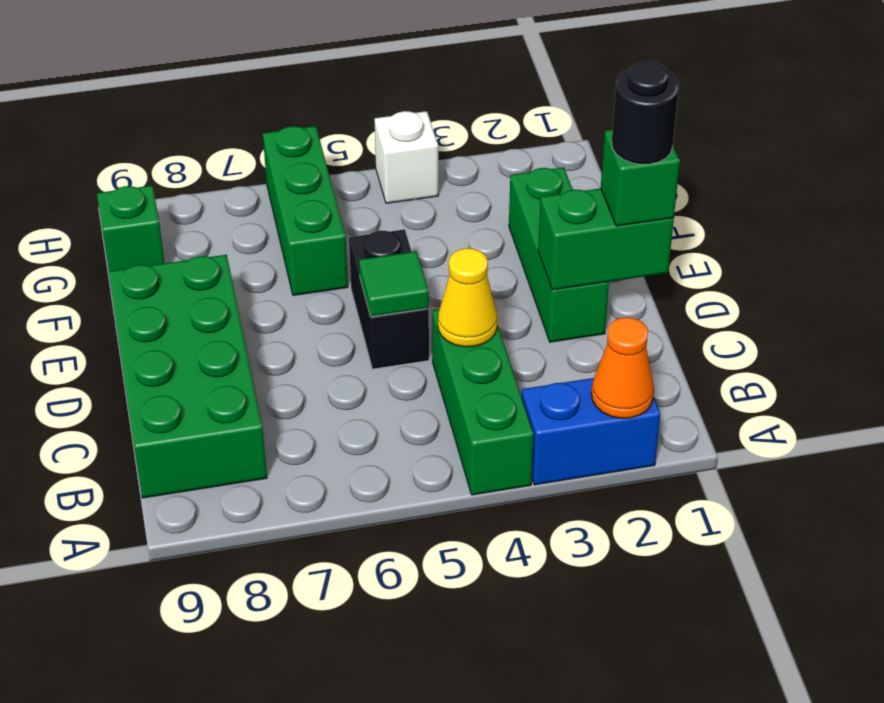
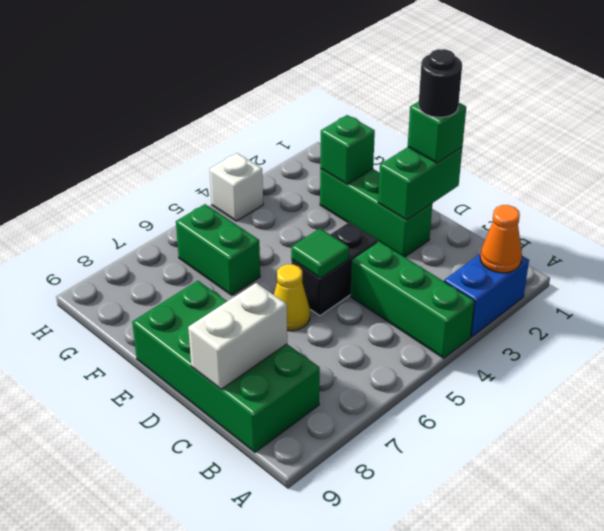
yellow 1x1 cone [438,248,498,347] -> yellow 1x1 cone moved to [274,264,310,331]
none -> white 1x2 brick [188,283,287,389]
black 1x2 brick [349,229,429,369] -> black 1x2 brick turned to [291,223,378,316]
green 1x3 brick [263,126,348,295] -> green 1x2 brick [176,204,260,295]
green 1x1 brick [97,185,164,271] -> green 1x1 brick moved to [320,115,375,184]

